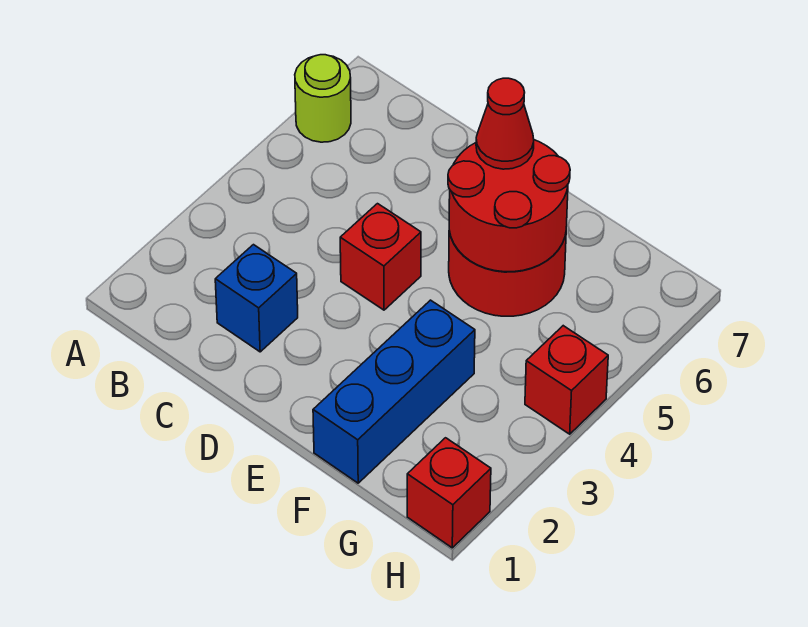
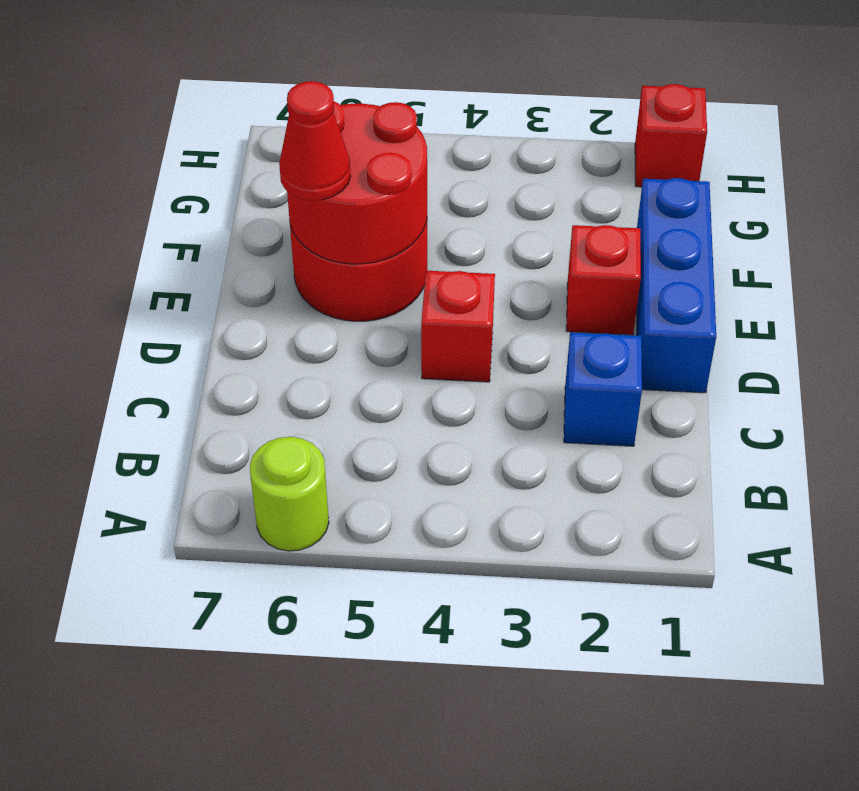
blue 1x3 brick [313,300,475,483] -> blue 1x3 brick turned to [637,178,716,393]
red 1x1 brick [525,326,608,434] -> red 1x1 brick moved to [566,225,641,335]

